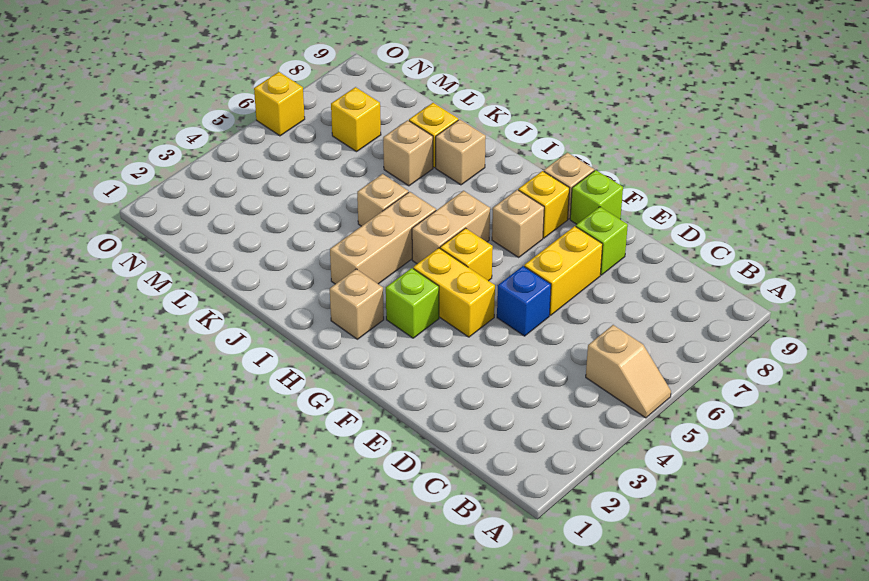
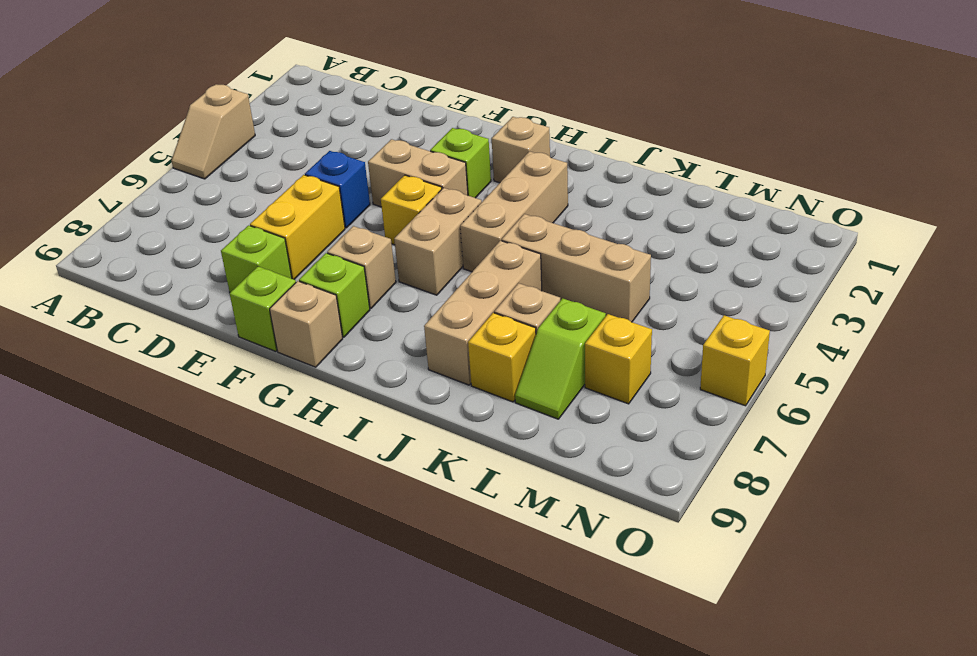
tan 1x2 slope [586,325,671,418] -> tan 1x2 slope turned to [172,84,255,179]
yellow 1x2 brick [413,248,495,337] -> tan 1x2 brick [368,139,468,207]
yellow 1x1 brick [518,171,569,238] -> lime 1x1 brick [299,253,370,337]
tan 1x1 brick [357,174,408,226] -> tan 1x3 brick [502,214,651,322]
tan 1x1 brick [436,119,486,185] -> tan 1x3 brick [424,241,542,385]
none -> lime 1x2 slope [515,298,606,419]

